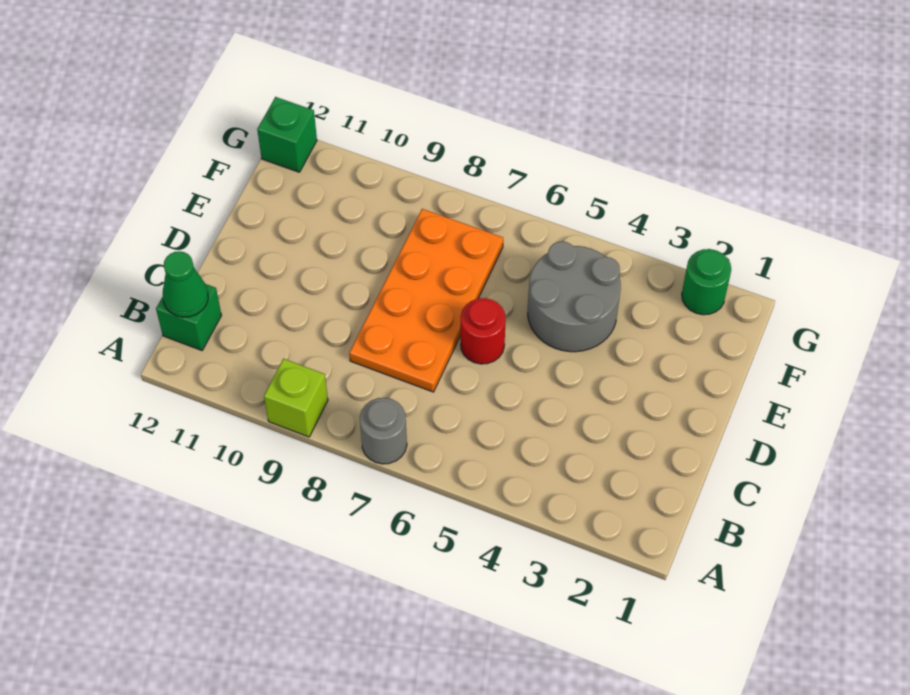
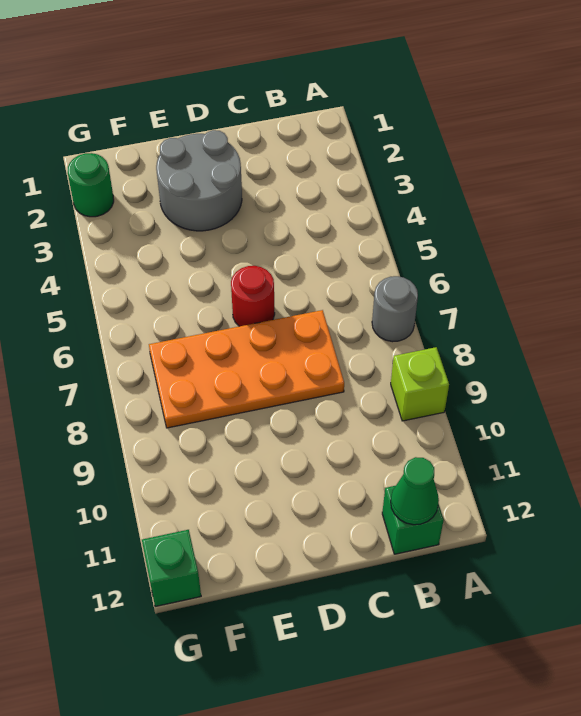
grey 2x2 round brick [528,241,621,352] -> grey 2x2 round brick moved to [156,130,242,231]

